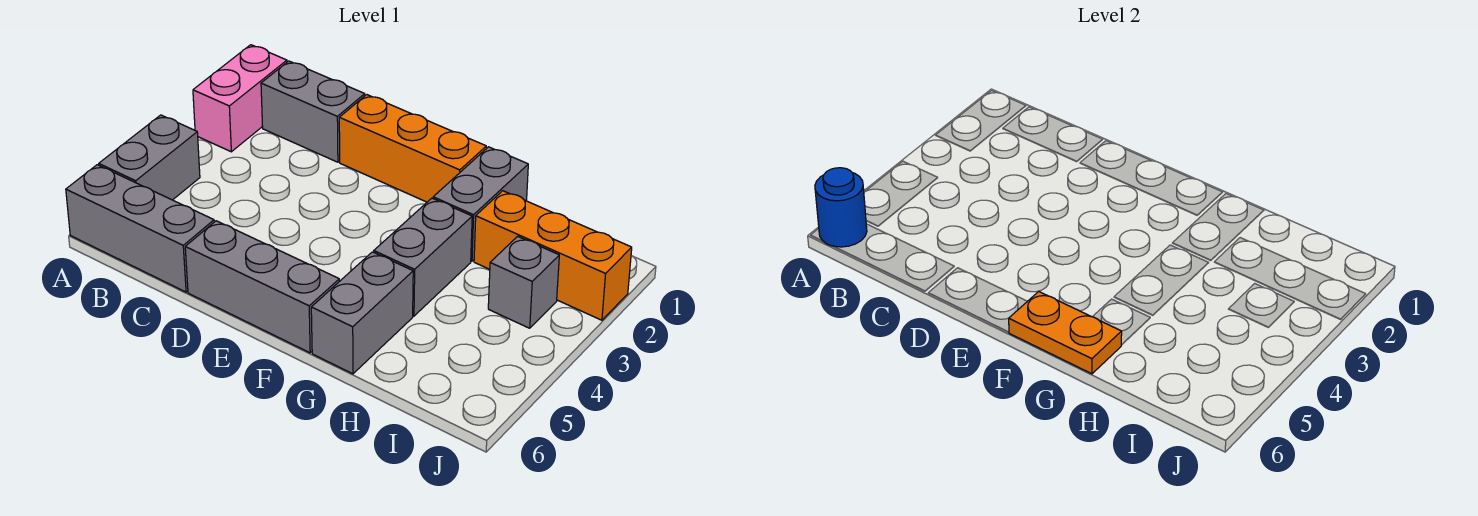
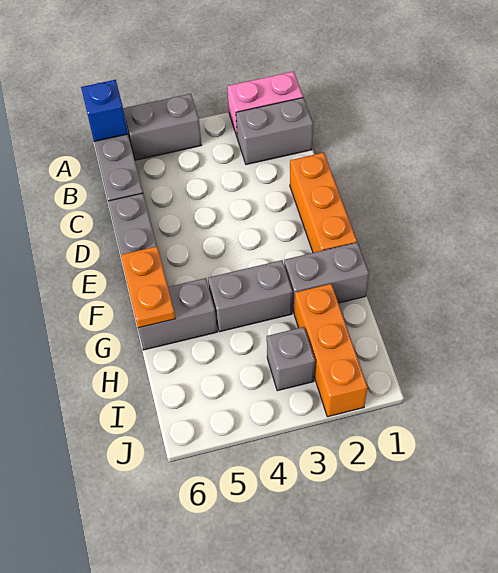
blue 1x1 round brick [815,168,867,247] -> blue 1x1 brick [81,80,128,141]
grey 1x2 brick [261,61,365,162] -> grey 1x2 brick turned to [236,98,313,165]

